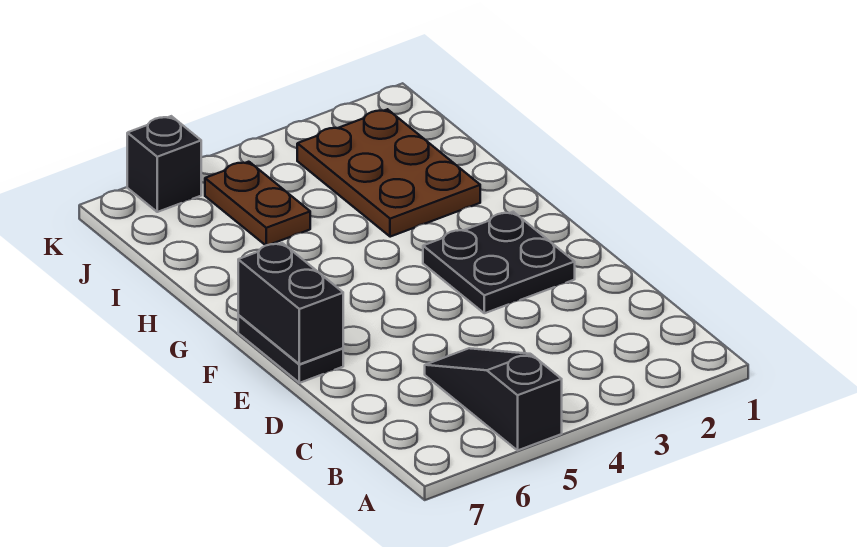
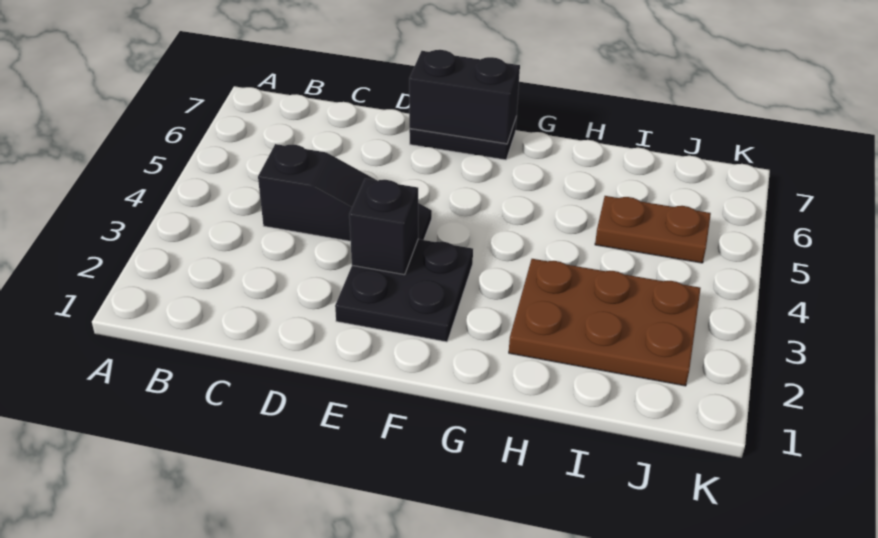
black 1x3 slope [425,348,562,450] -> black 1x3 slope moved to [258,144,432,241]
black 1x1 brick [127,116,201,212] -> black 1x1 brick moved to [349,179,418,275]

